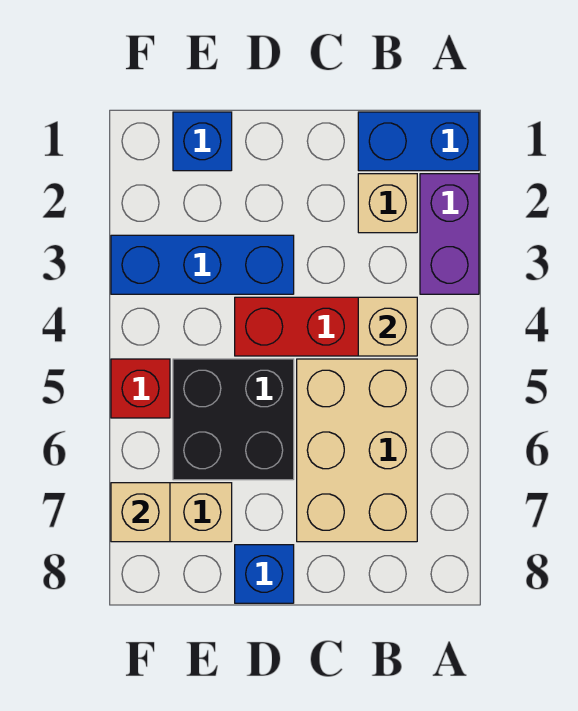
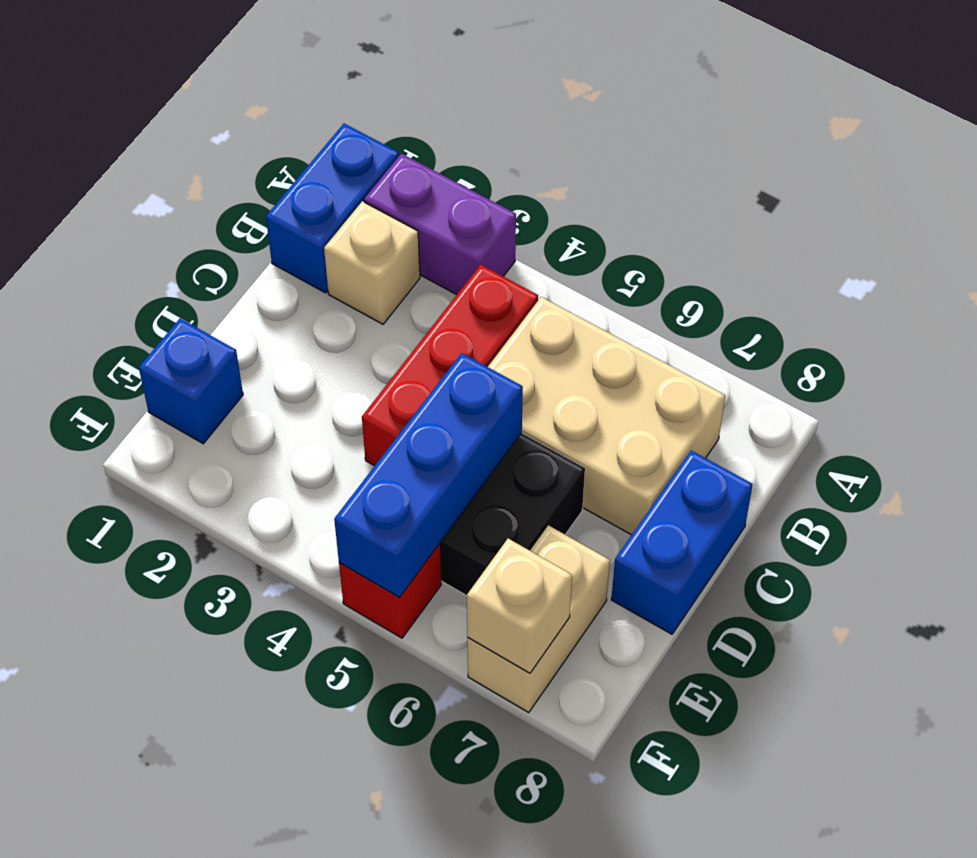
tan 1x1 brick [358,297,417,356] -> none
blue 1x3 brick [111,235,294,294] -> blue 1x3 brick moved to [334,353,523,597]
blue 1x1 brick [235,545,294,603] -> blue 1x2 brick [611,451,753,634]

